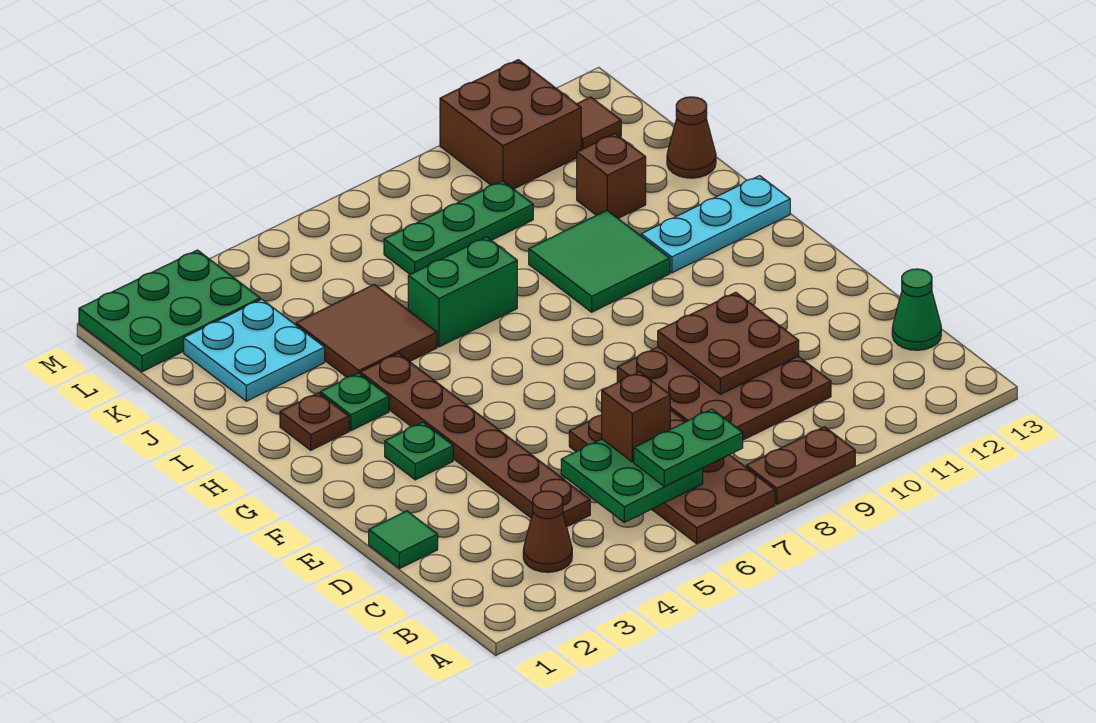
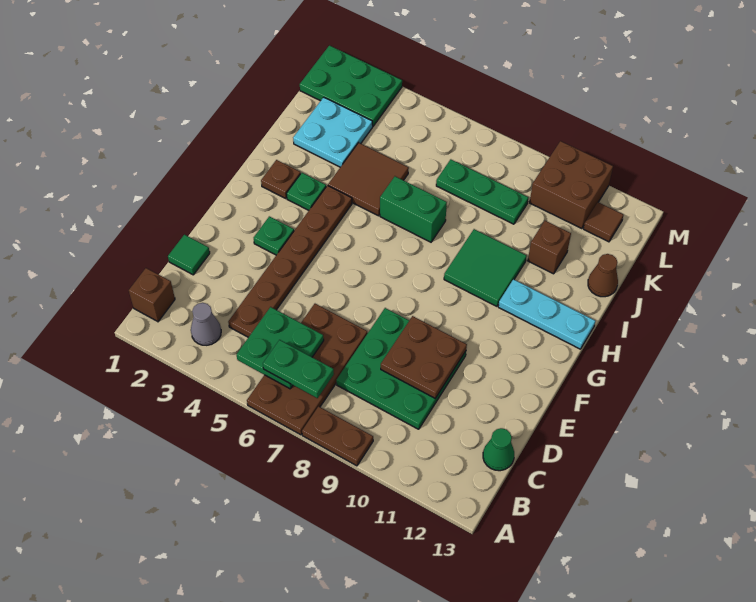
brown 1x1 cone [523,491,572,572] -> grey 1x1 cone [191,303,221,345]
brown 1x1 brick [602,372,670,462] -> brown 1x1 brick moved to [129,268,175,322]
brown 3x3 plate [617,347,831,440] -> green 3x3 plate [336,308,466,429]

